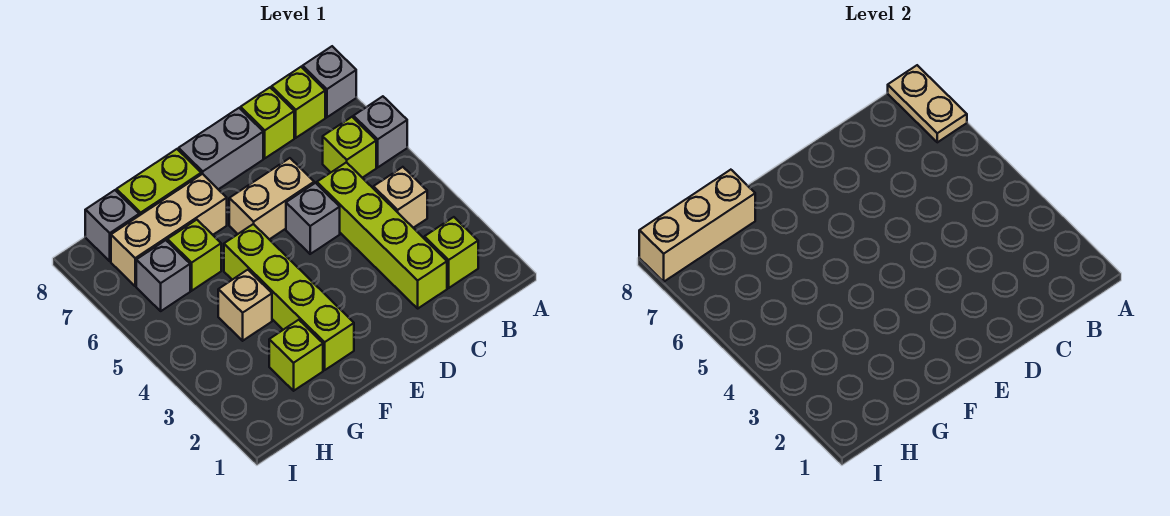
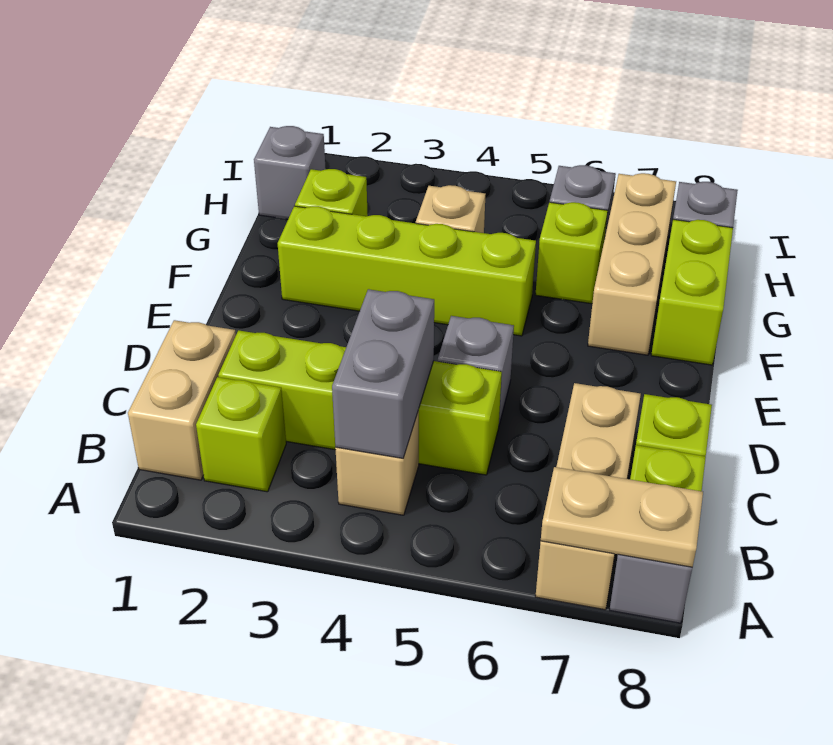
grey 1x1 brick [354,96,407,167] -> grey 1x1 brick moved to [254,126,326,219]
lime 1x1 brick [323,117,376,178] -> none
tan 1x2 brick [229,158,314,239] -> tan 1x2 brick moved to [128,320,236,480]
grey 1x2 brick [179,108,263,189] -> grey 1x2 brick moved to [332,289,434,458]
tan 1x3 brick [639,170,755,282] -> tan 1x3 brick moved to [535,383,641,610]

